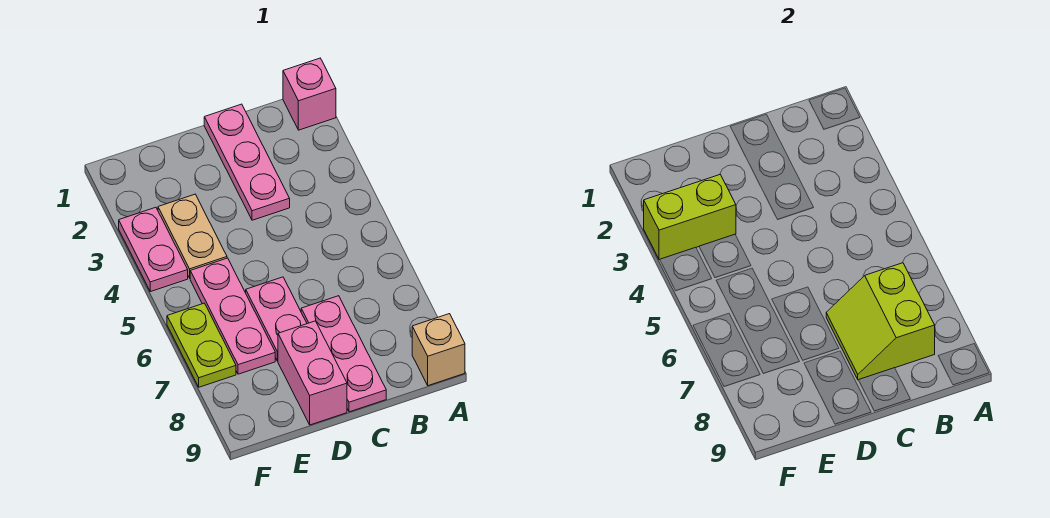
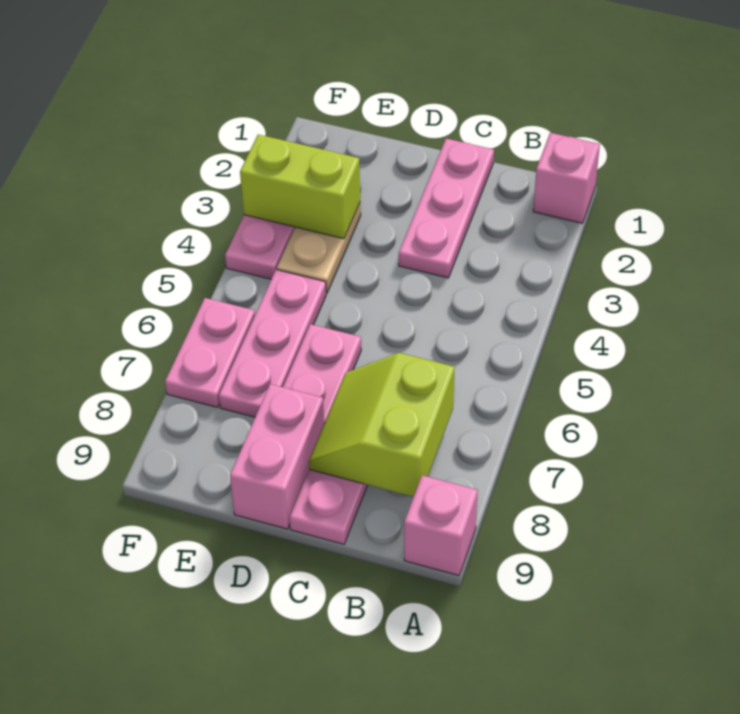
tan 1x1 brick [412,314,465,386] -> pink 1x1 brick [404,475,478,576]
lime 1x2 plate [167,303,236,387] -> pink 1x2 plate [165,298,255,407]

